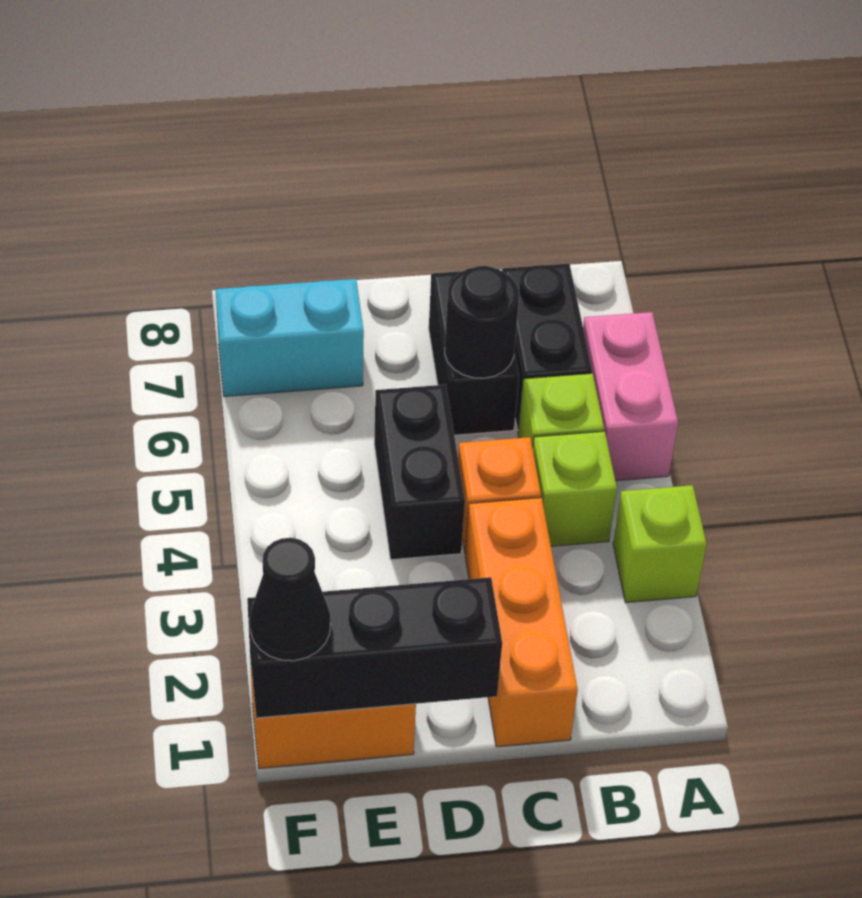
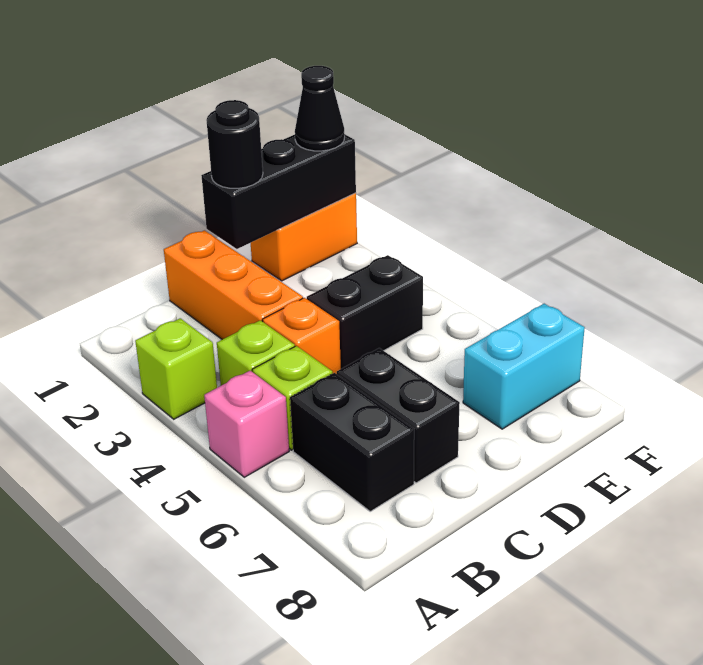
pink 1x2 brick [583,312,678,481] -> pink 1x1 brick [204,371,289,477]
black 1x1 round brick [445,266,519,378] -> black 1x1 round brick moved to [206,100,263,188]
black 1x2 brick [374,385,465,560] -> black 1x2 brick turned to [307,255,423,369]

